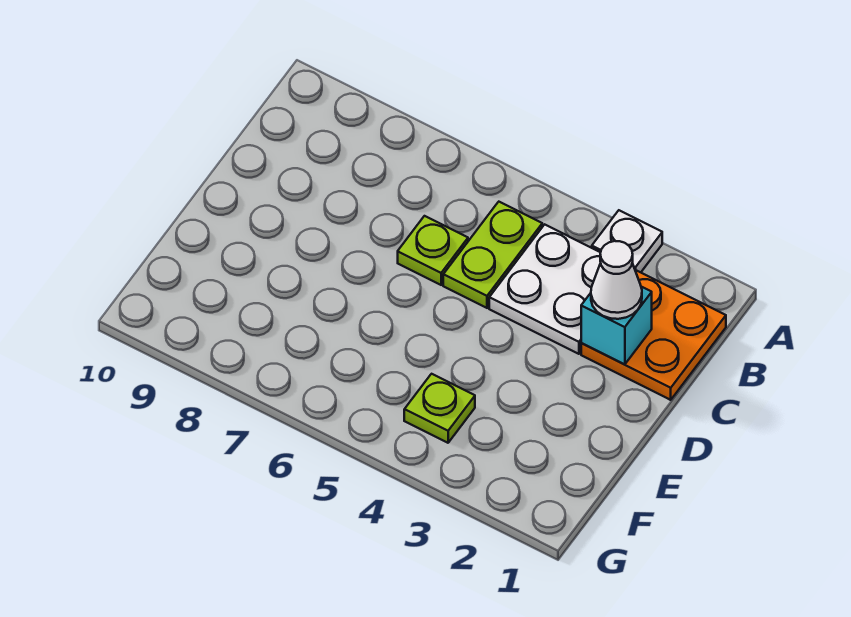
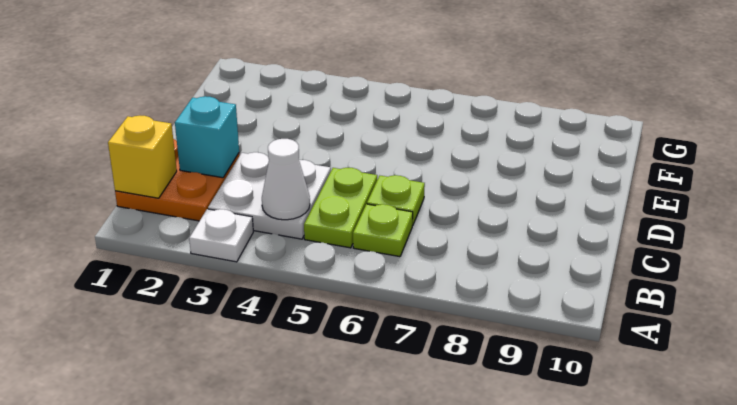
none -> yellow 1x1 brick [108,116,177,198]
white 1x1 cone [591,241,642,319] -> white 1x1 cone moved to [262,139,310,220]
lime 1x1 plate [404,374,475,443] -> lime 1x1 plate moved to [353,204,413,257]

